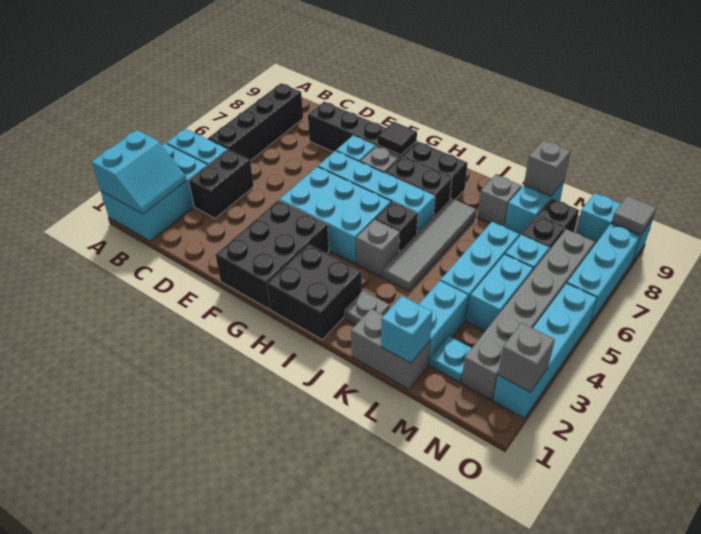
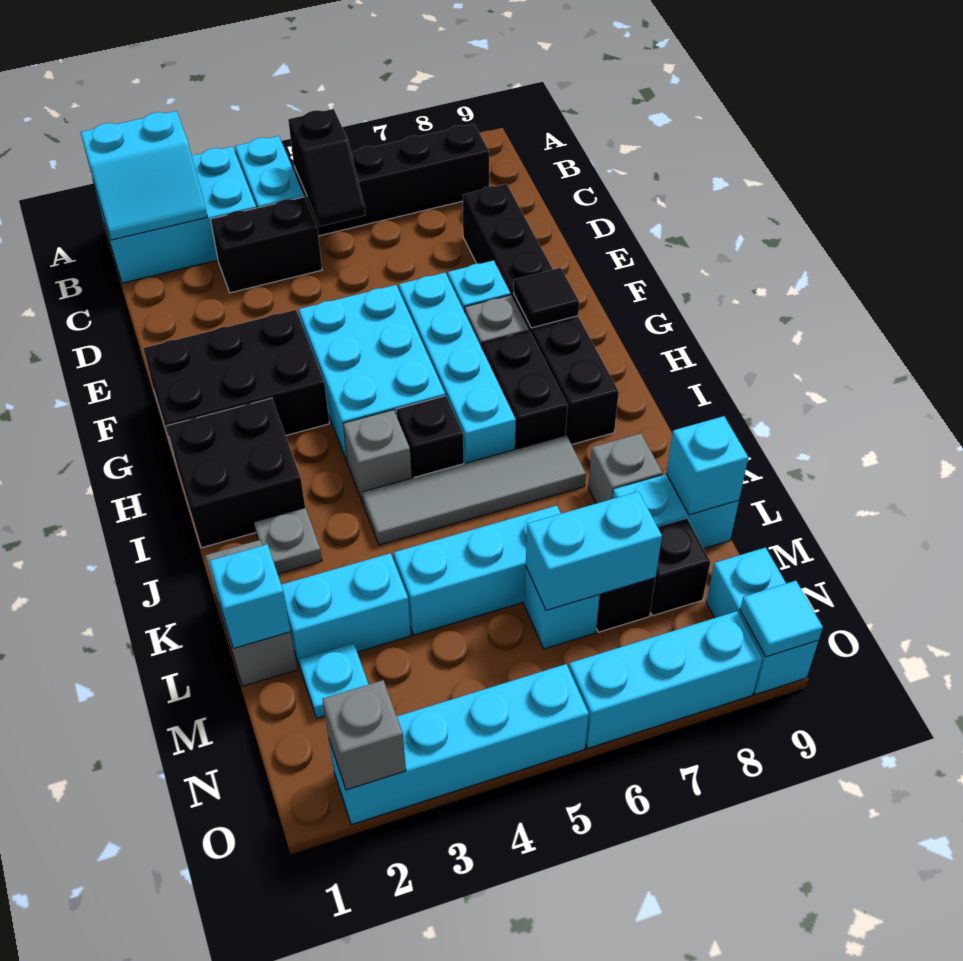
none -> black 1x2 slope [288,109,365,226]
grey 1x1 brick [524,140,571,196] -> cyan 1x1 brick [666,416,748,515]
cyan 1x2 brick [467,254,533,331] -> cyan 1x2 brick moved to [526,491,662,610]
grey 1x6 brick [461,229,595,400] -> none
grey 1x1 tile [612,196,656,235] -> cyan 1x1 tile [740,581,823,657]

